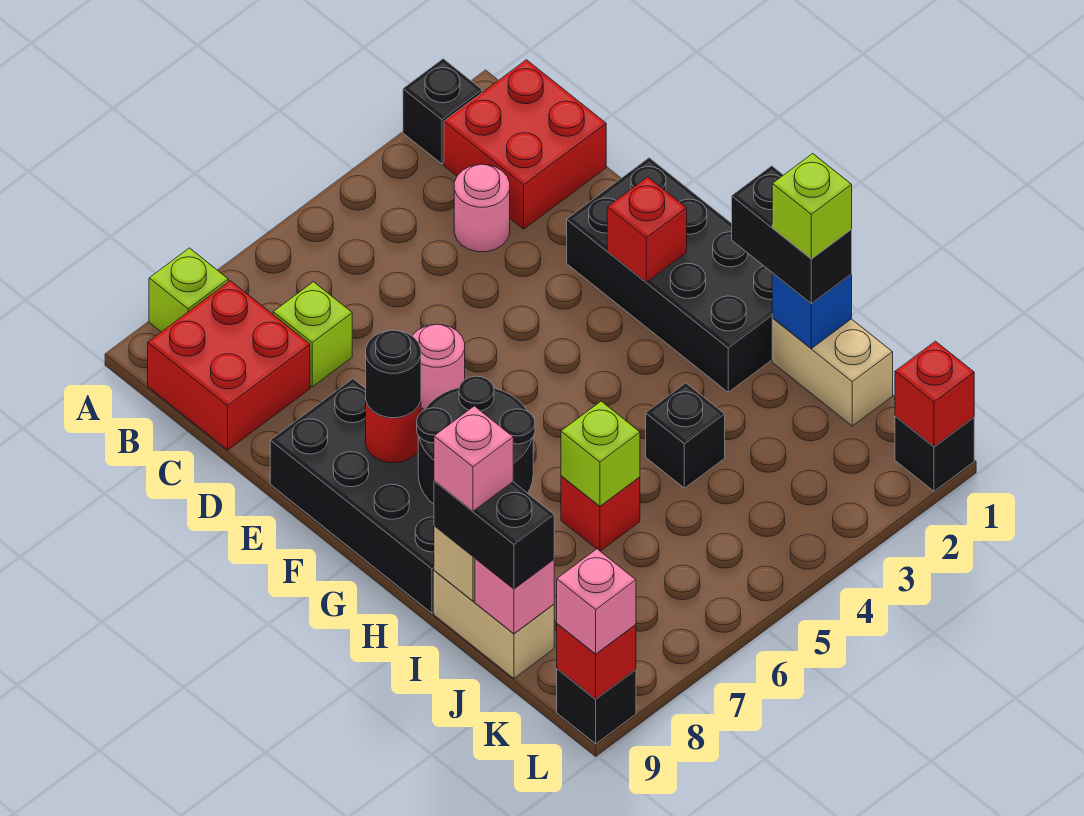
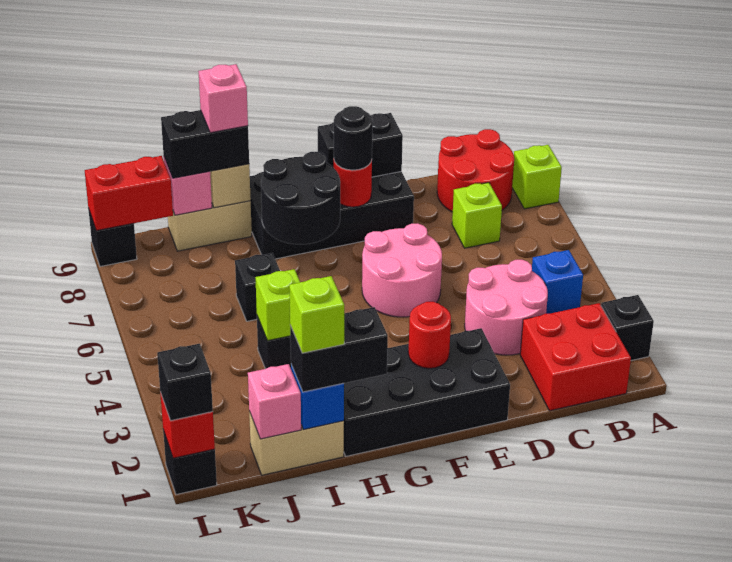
none -> blue 1x1 brick [532,250,583,314]
red 2x2 brick [148,281,310,450] -> red 2x2 round brick [437,129,514,212]
pink 1x1 round brick [454,164,510,252] -> pink 2x2 round brick [465,260,548,355]
pink 1x1 round brick [412,324,465,410] -> pink 2x2 round brick [362,223,442,317]
none -> black 1x2 brick [318,113,403,177]
red 1x1 brick [607,177,687,282] -> red 1x1 round brick [408,302,451,368]
red 1x1 brick [561,476,640,551] -> black 1x1 brick [235,253,280,321]
lime 1x1 brick [561,401,640,506] -> lime 1x1 brick moved to [255,269,300,341]
none -> black 1x1 brick [157,344,213,421]
red 1x1 brick [557,624,636,699] -> red 1x2 brick [85,156,173,231]
pink 1x1 brick [557,549,636,654] -> pink 1x1 brick moved to [248,364,301,439]

